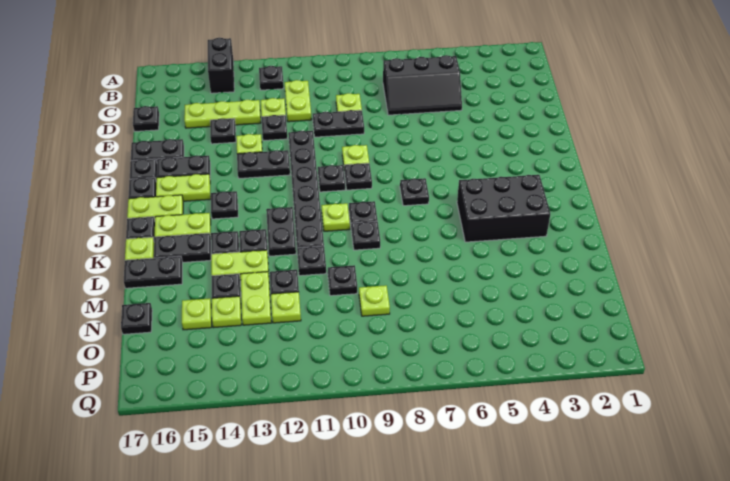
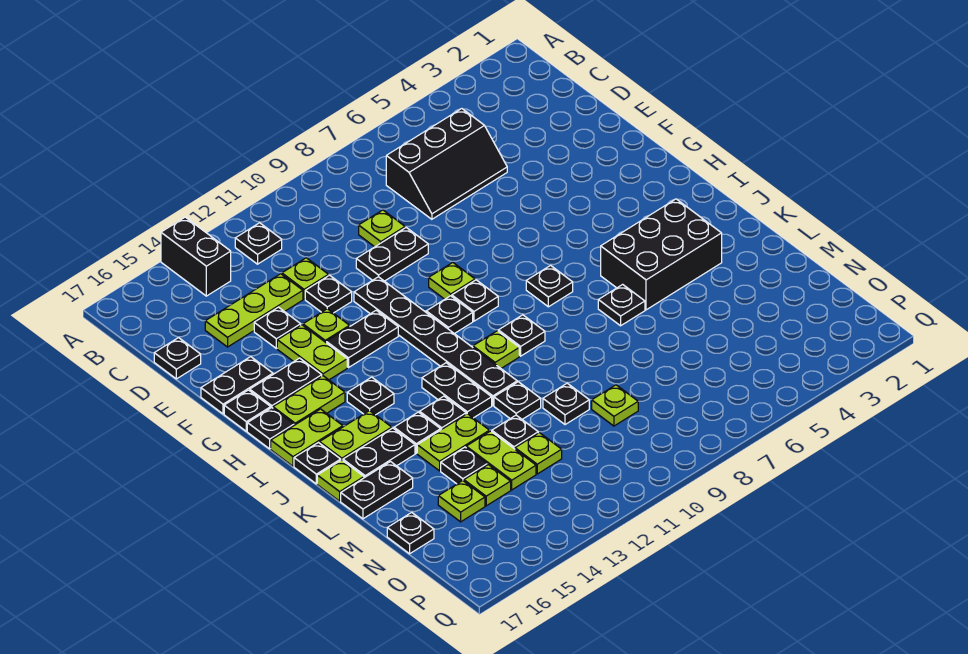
lime 1x2 plate [285,80,312,122] -> lime 1x2 plate moved to [277,325,347,380]
black 1x1 plate [351,221,380,250] -> black 1x1 plate moved to [598,284,645,326]

